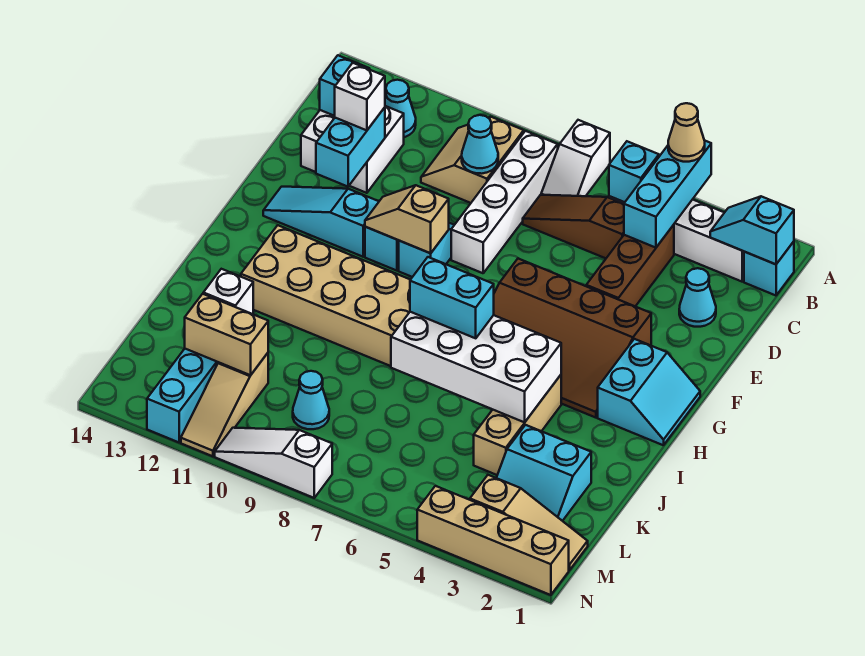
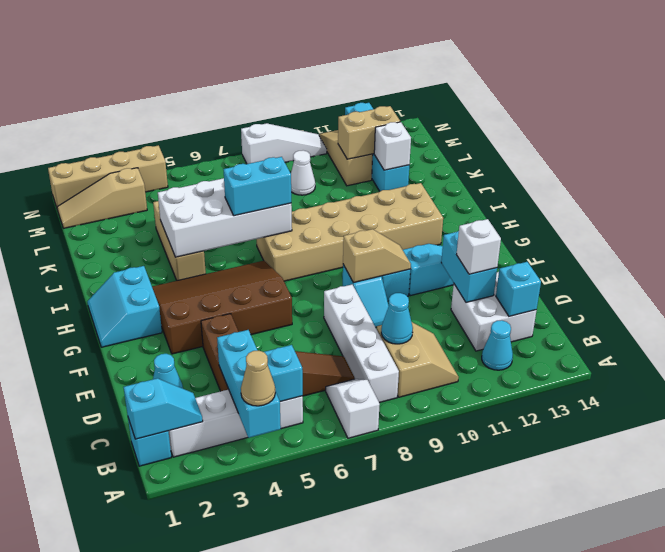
cyan 2x2 slope [497,425,591,521] -> none
cyan 1x1 cone [293,371,329,429] -> white 1x1 cone [291,150,315,195]

